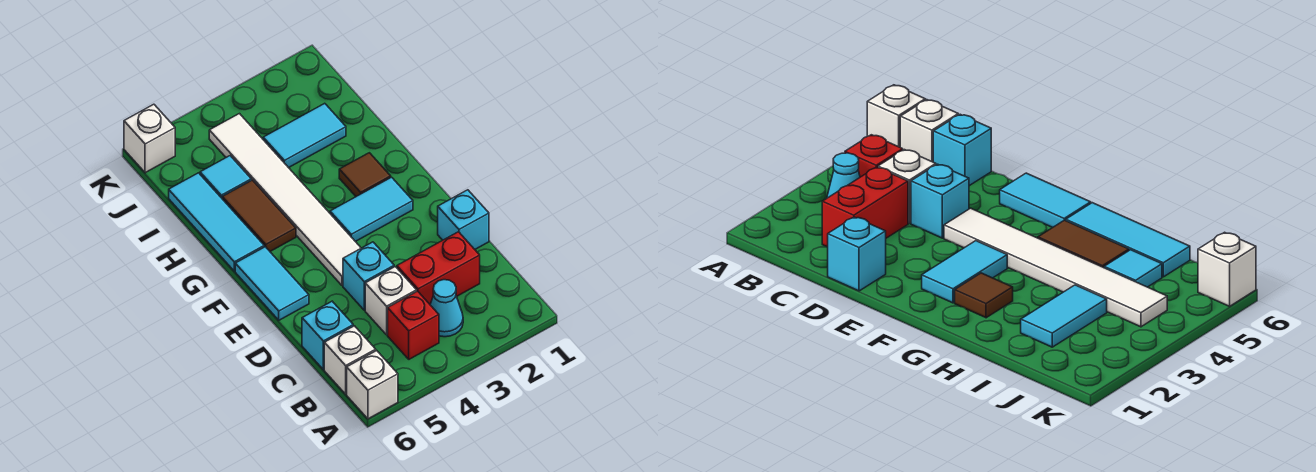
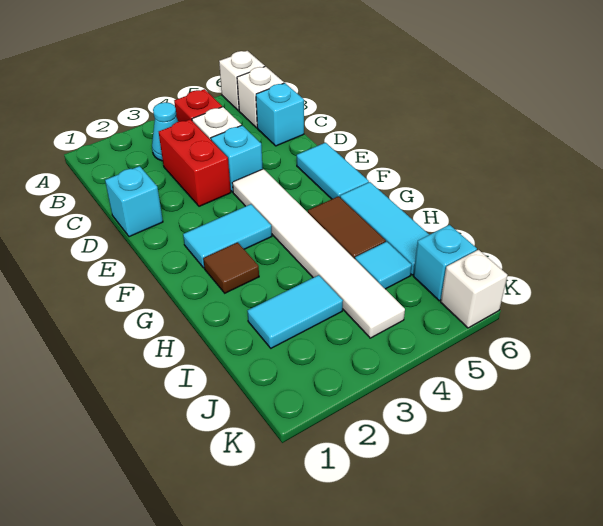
red 1x2 brick [397,232,480,304] -> red 1x2 brick turned to [159,119,231,206]
none -> cyan 1x1 brick [413,225,477,301]

